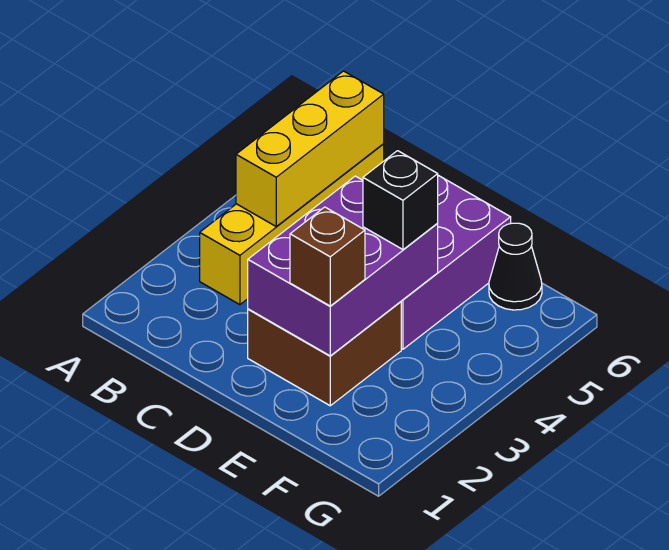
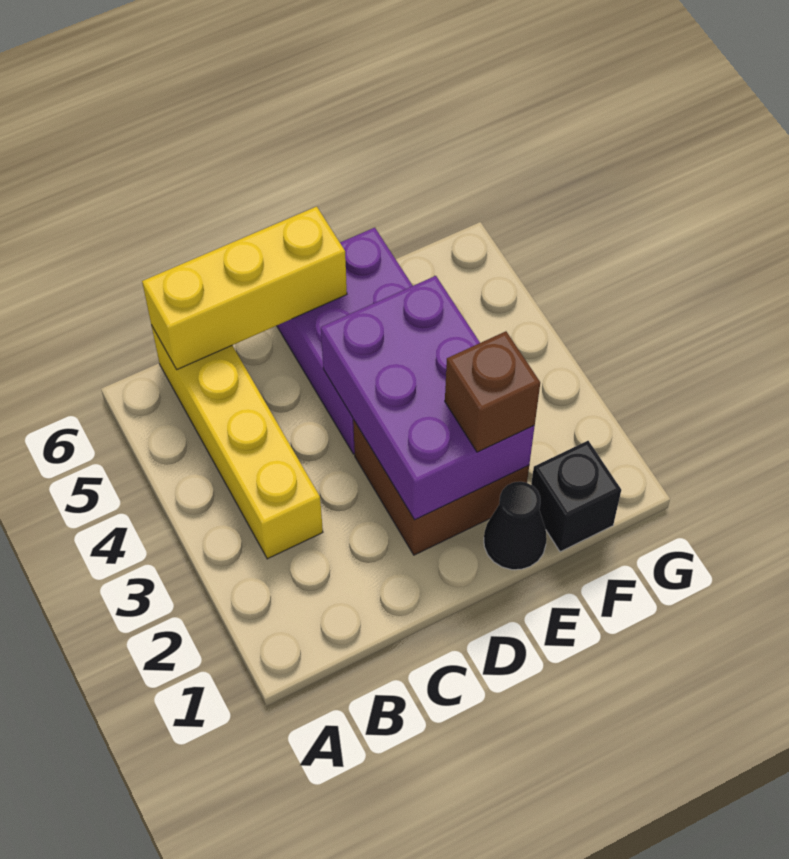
yellow 1x3 brick [236,71,384,226] -> yellow 1x3 brick turned to [142,206,347,369]
black 1x1 brick [363,151,438,250] -> black 1x1 brick moved to [531,441,621,552]
black 1x1 cone [489,223,542,310] -> black 1x1 cone moved to [484,482,547,570]

